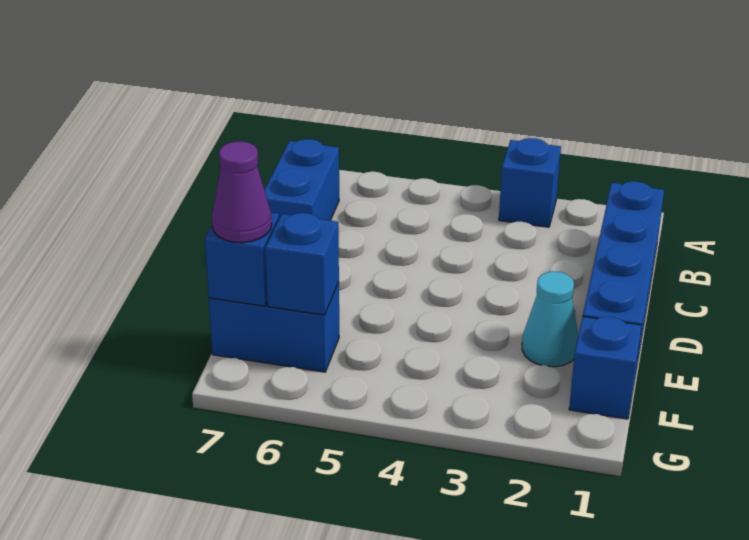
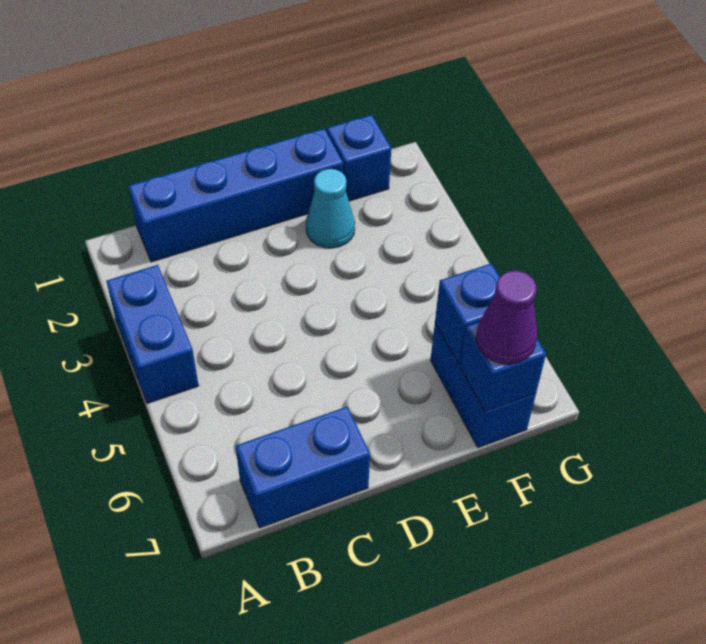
blue 1x1 brick [499,138,561,227] -> blue 1x2 brick [106,265,199,403]

